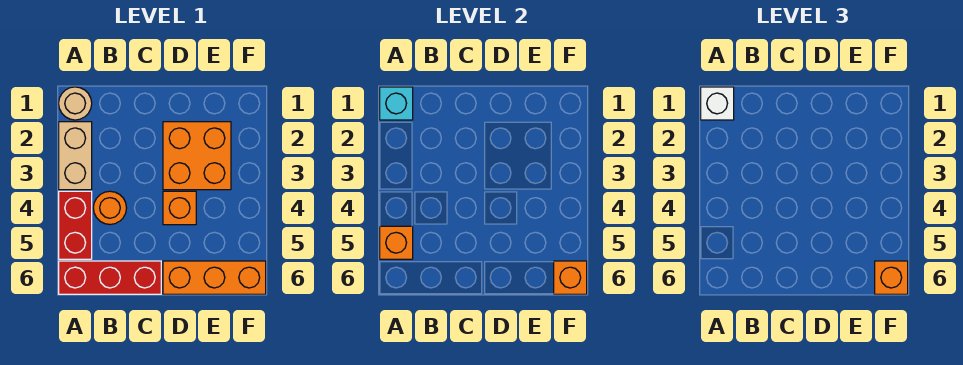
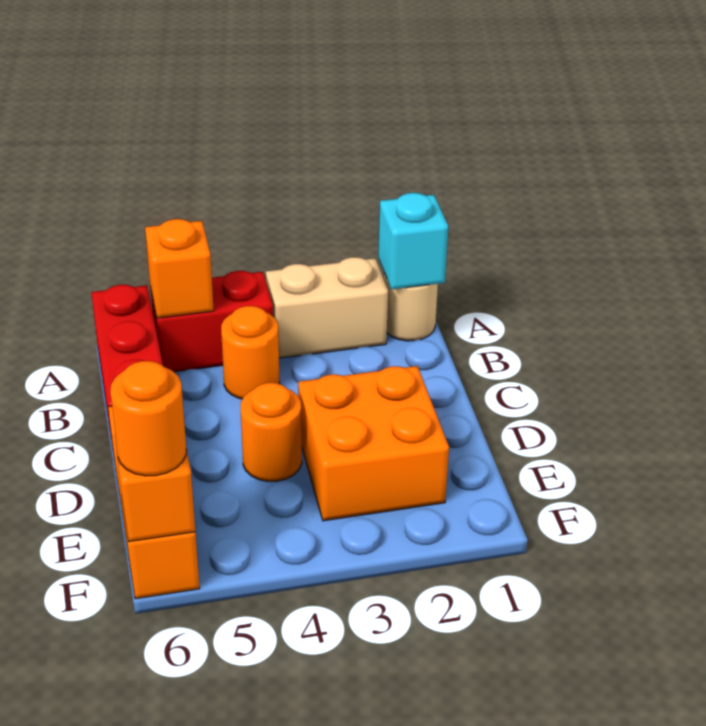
white 1x1 brick [701,87,734,120] -> none
orange 1x1 brick [163,191,196,225] -> orange 1x1 round brick [241,383,302,481]
orange 1x1 brick [875,261,908,294] -> orange 1x1 round brick [110,361,186,476]

